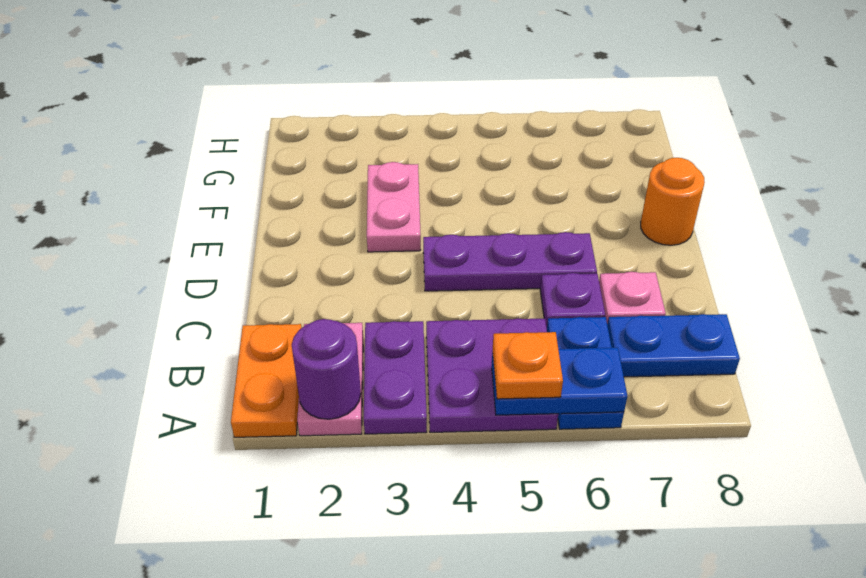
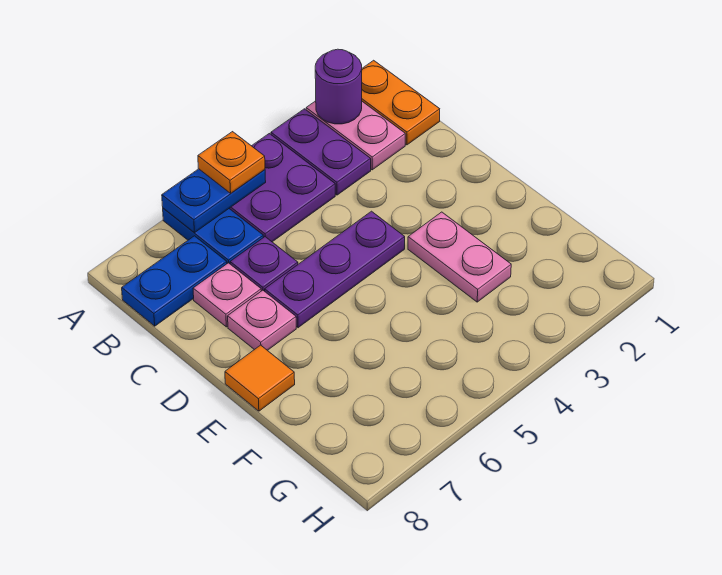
none -> pink 1x1 plate [228,290,296,350]
orange 1x1 round brick [641,158,705,245] -> orange 1x1 tile [225,345,295,411]

